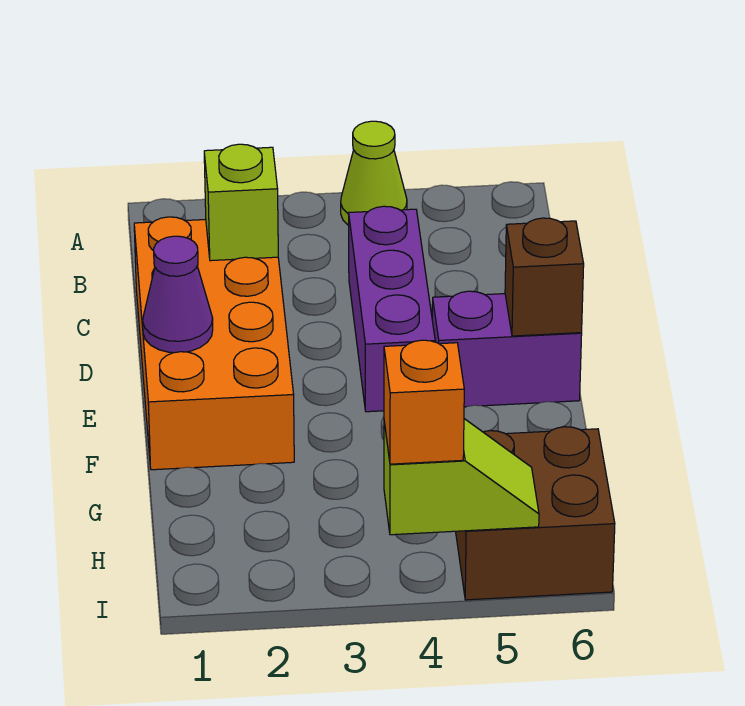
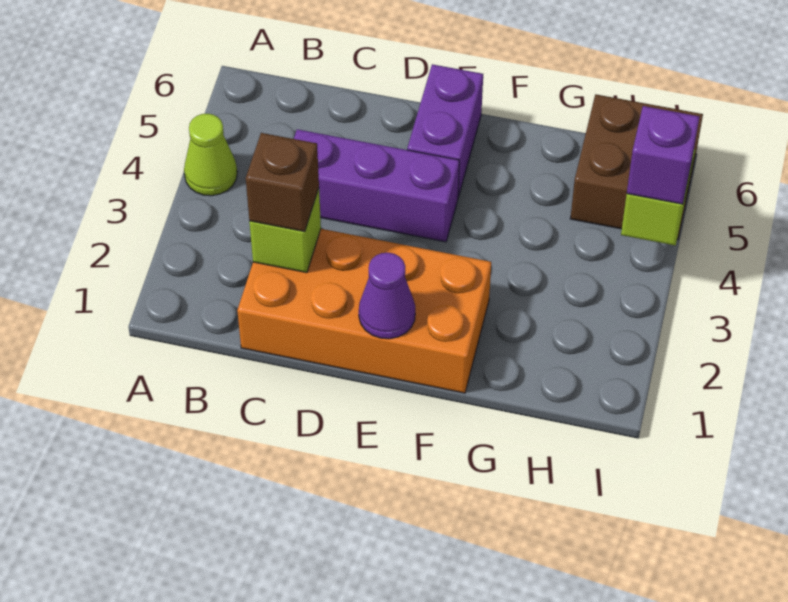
brown 1x1 brick [505,218,584,336] -> brown 1x1 brick moved to [246,133,319,232]
orange 1x1 brick [384,340,464,464] -> purple 1x1 brick [627,106,699,204]

